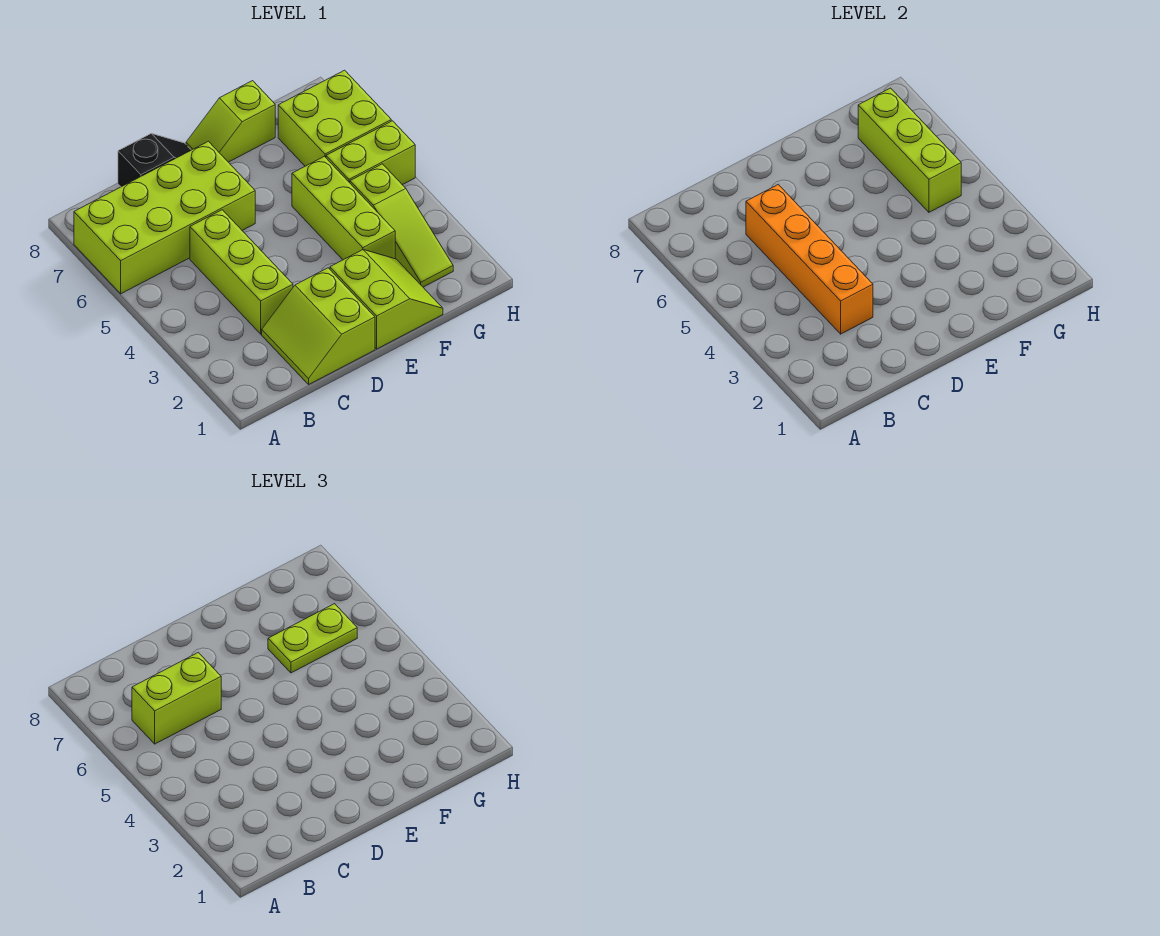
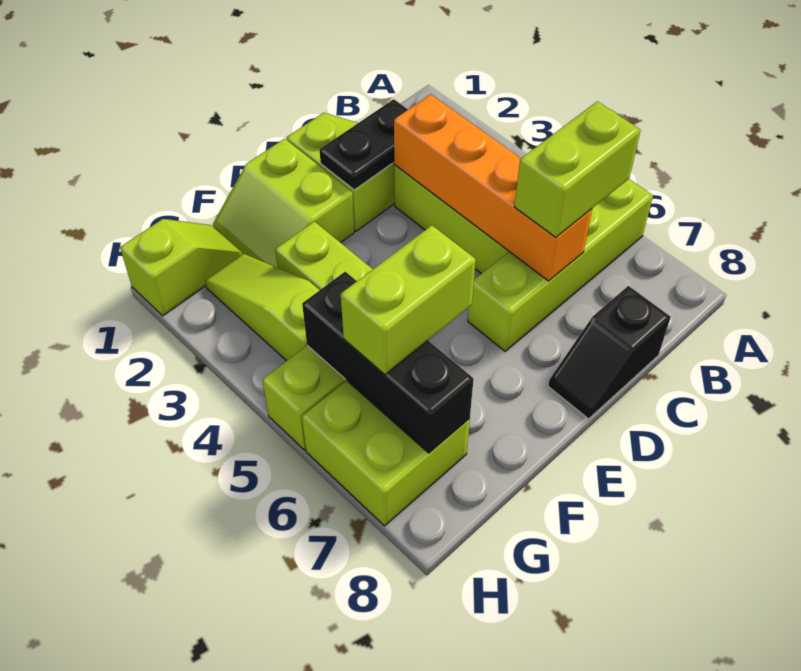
lime 2x4 brick [74,141,255,294] -> lime 1x4 brick [468,179,653,351]
none -> black 1x2 plate [320,99,408,190]
lime 1x2 slope [186,81,275,162] -> lime 1x2 slope moved to [120,219,242,316]
lime 1x2 plate [268,604,357,673] -> lime 1x2 brick [341,225,476,374]
lime 1x3 brick [858,88,961,212] -> black 1x3 brick [302,272,474,453]

